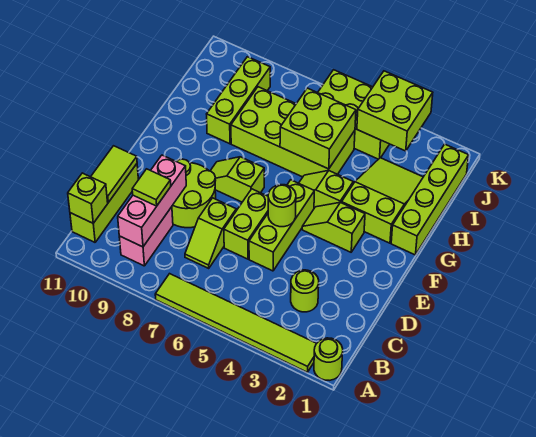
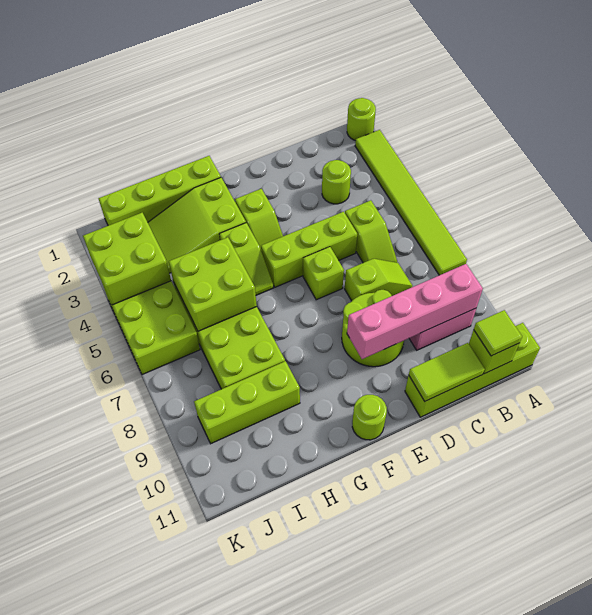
pink 1x3 brick [118,155,186,247] -> pink 1x4 brick [347,264,483,359]
lime 1x3 brick [70,164,138,242] -> lime 1x4 brick [405,323,540,417]
lime 1x1 tile [132,169,171,206] -> lime 1x1 tile moved to [474,310,522,356]
lime 1x2 brick [224,189,268,259] -> lime 1x1 brick [303,247,344,300]
lime 1x1 round brick [268,185,296,227] -> lime 1x1 round brick moved to [352,395,387,440]
lime 1x2 slope [210,157,264,202] -> lime 1x2 slope moved to [345,200,397,263]

